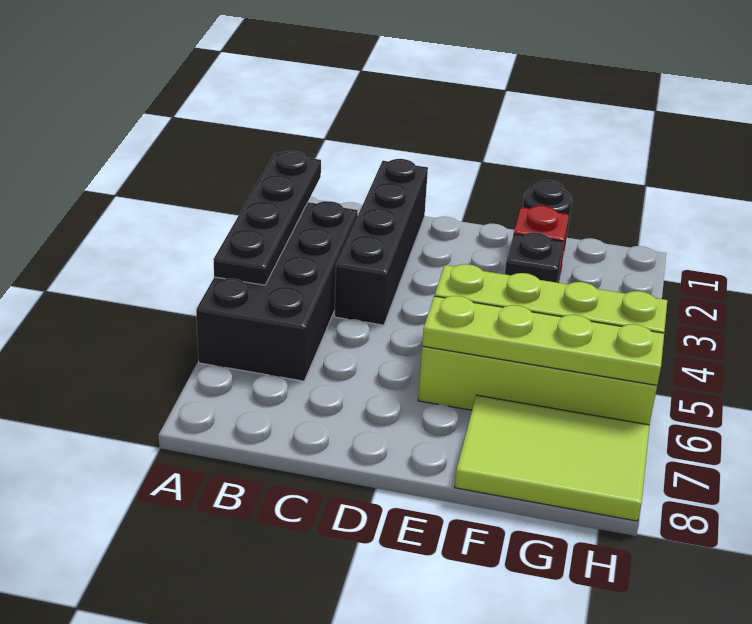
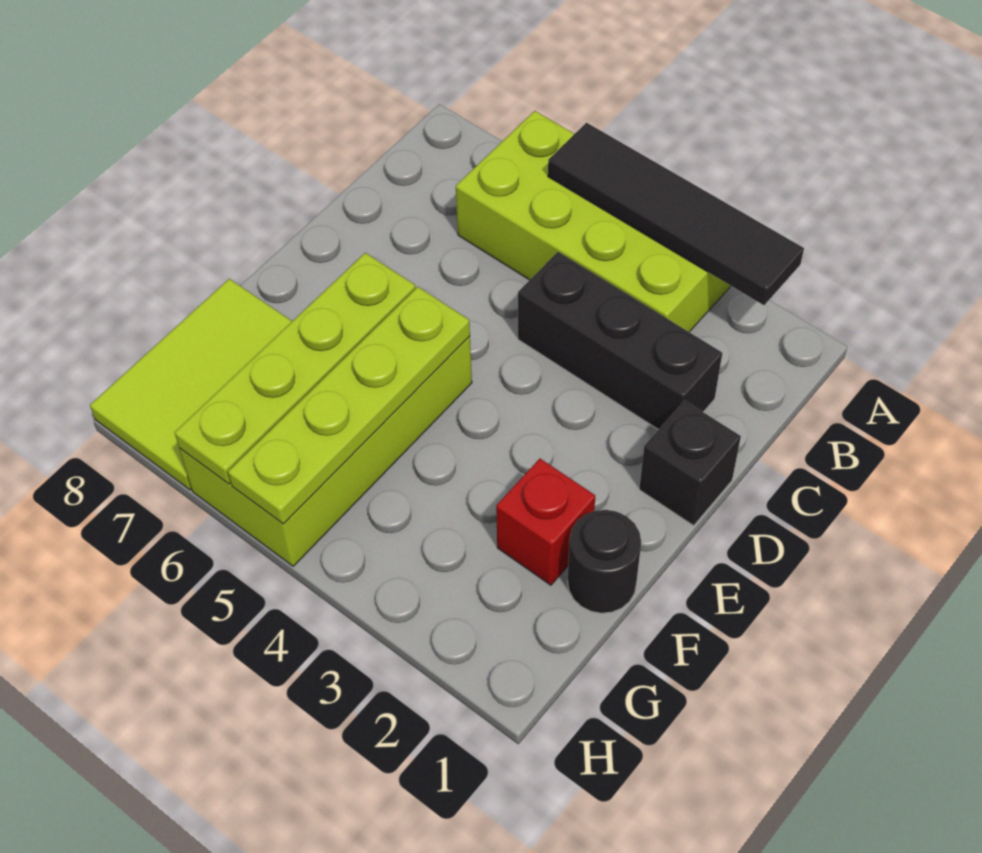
black 1x4 plate [213,151,321,285] -> black 1x4 tile [548,123,804,305]
black 2x4 brick [196,201,358,381] -> lime 2x4 brick [456,111,731,332]
black 1x4 brick [334,159,428,325] -> black 1x3 brick [518,252,722,430]
black 1x1 brick [505,233,563,283] -> black 1x1 brick moved to [639,401,741,526]

